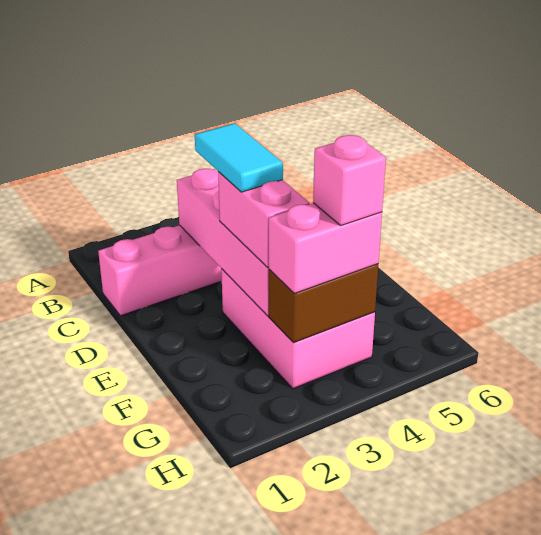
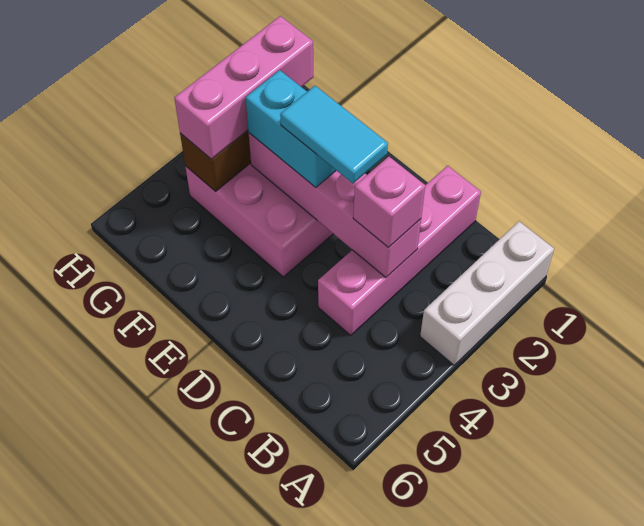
none -> white 1x3 brick [420,221,554,365]
pink 1x2 brick [218,172,310,267] -> cyan 1x2 brick [246,70,336,187]
pink 1x2 brick [269,203,382,293] -> pink 1x3 brick [174,16,313,159]
pink 1x1 brick [313,135,386,225] -> pink 1x1 brick moved to [353,157,425,248]

